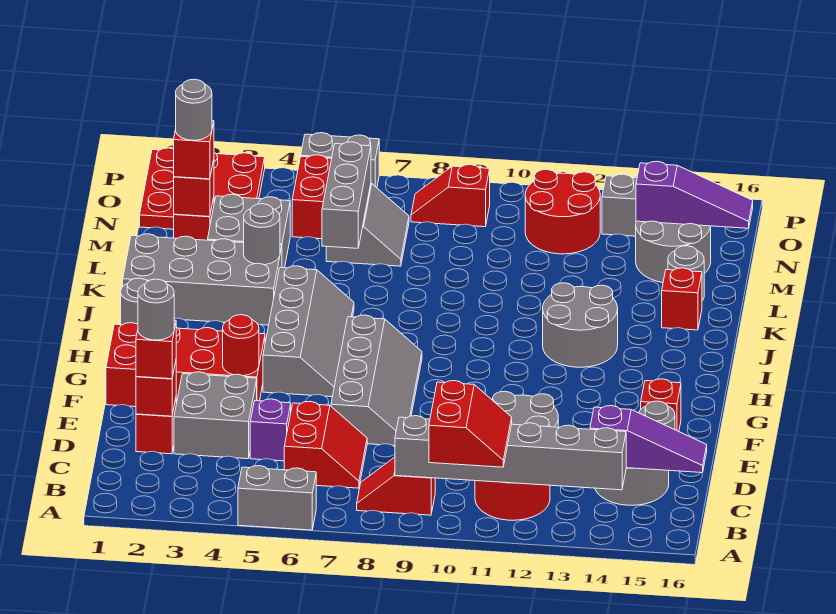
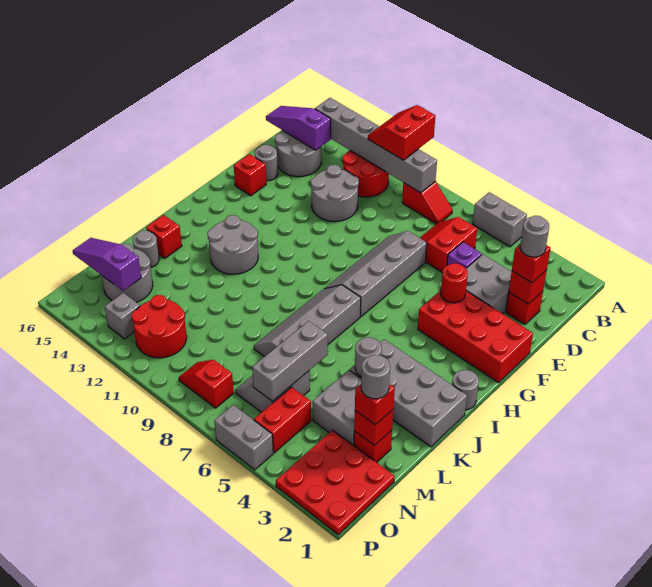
grey 2x4 slope [263,266,354,397] -> grey 2x4 slope moved to [254,285,361,357]
red 1x2 slope [411,165,490,227] -> red 1x2 slope turned to [179,360,234,408]

